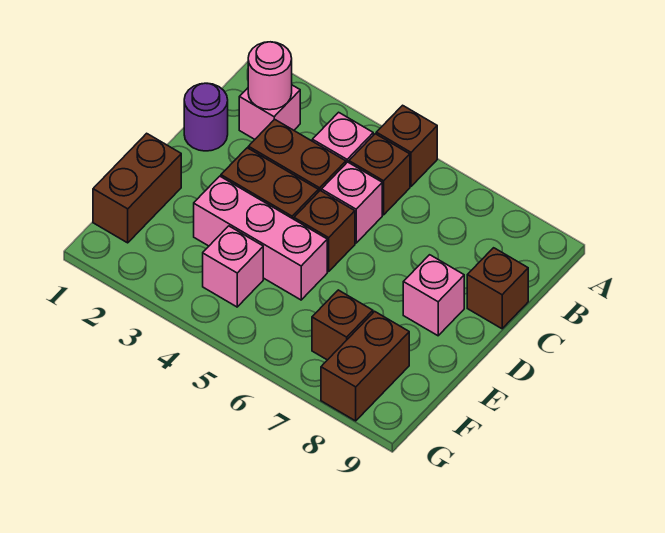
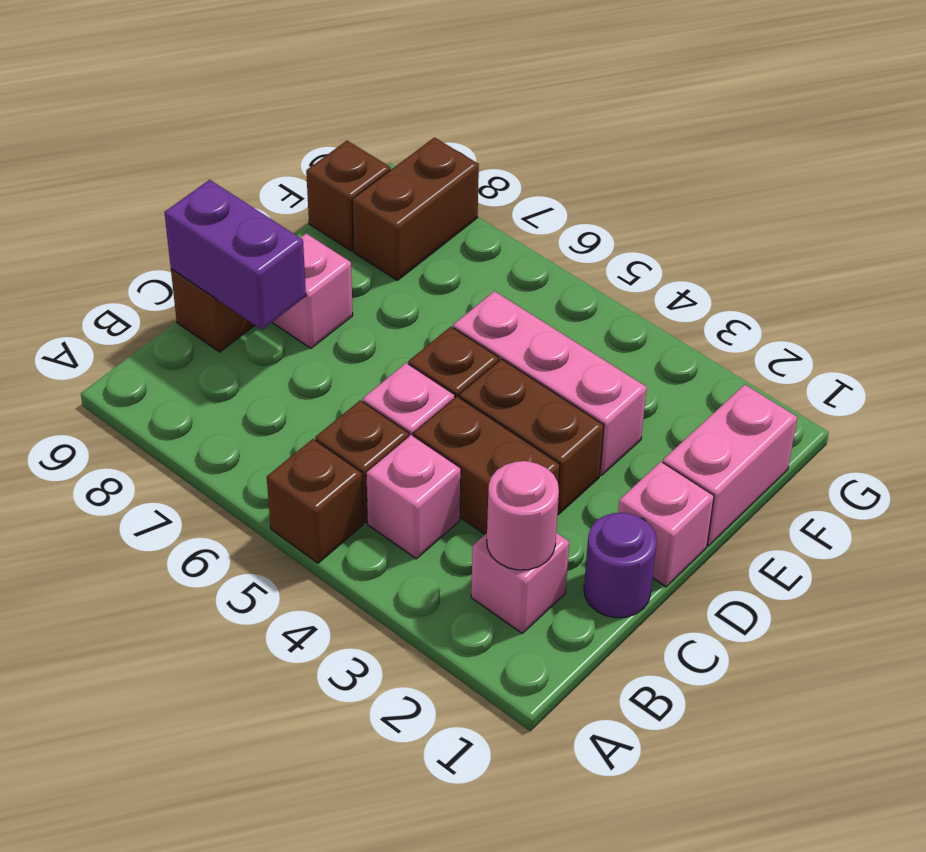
none -> purple 1x2 brick [164,180,306,330]
brown 1x2 brick [93,133,181,243] -> pink 1x2 brick [663,385,797,546]
pink 1x1 brick [203,226,263,307] -> pink 1x1 brick moved to [618,462,714,587]
brown 1x1 brick [312,290,373,360] -> brown 1x1 brick moved to [306,141,391,251]

